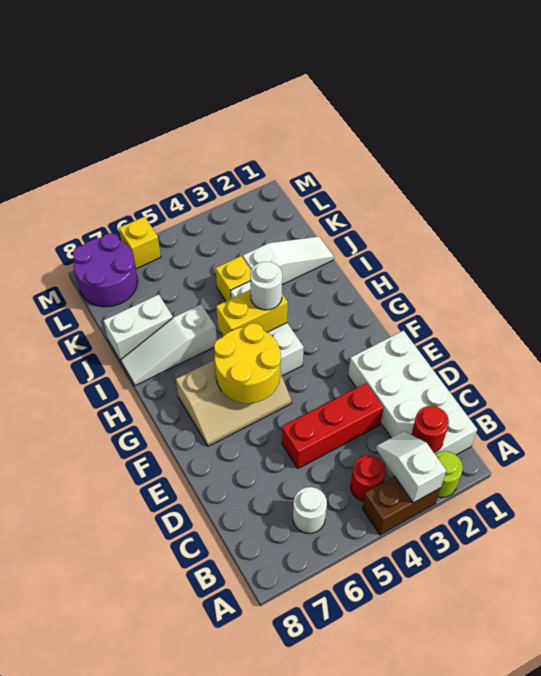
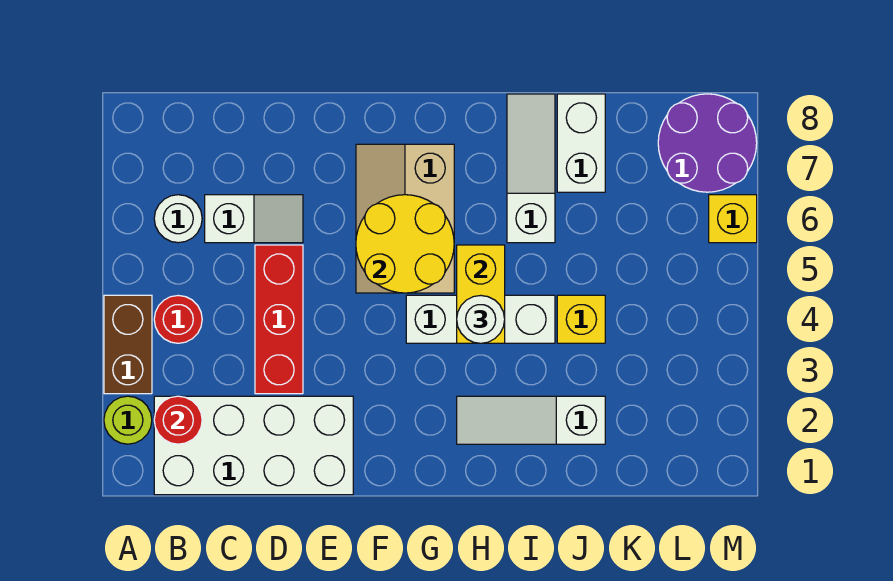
white 1x2 slope [376,431,446,503] -> white 1x2 slope moved to [205,195,303,243]
white 1x3 slope [243,237,334,285] -> white 1x3 slope turned to [457,396,605,444]

